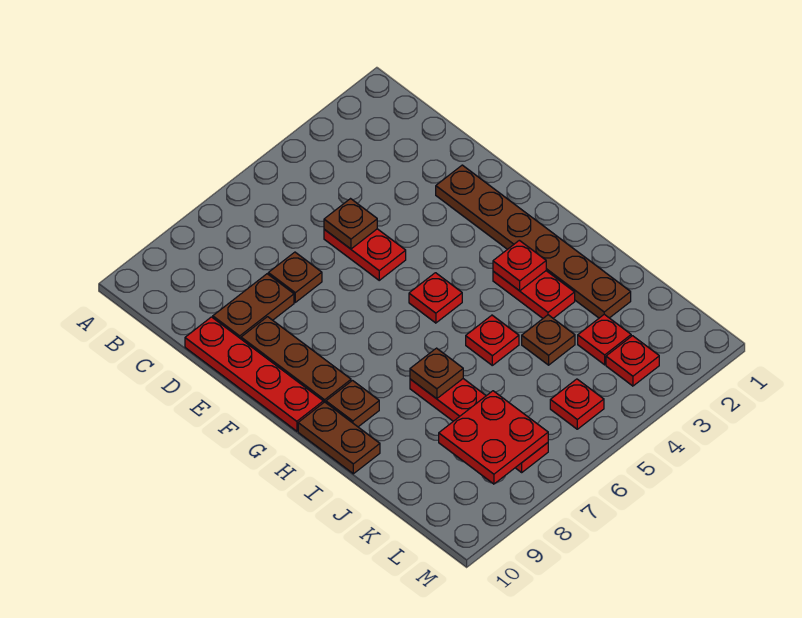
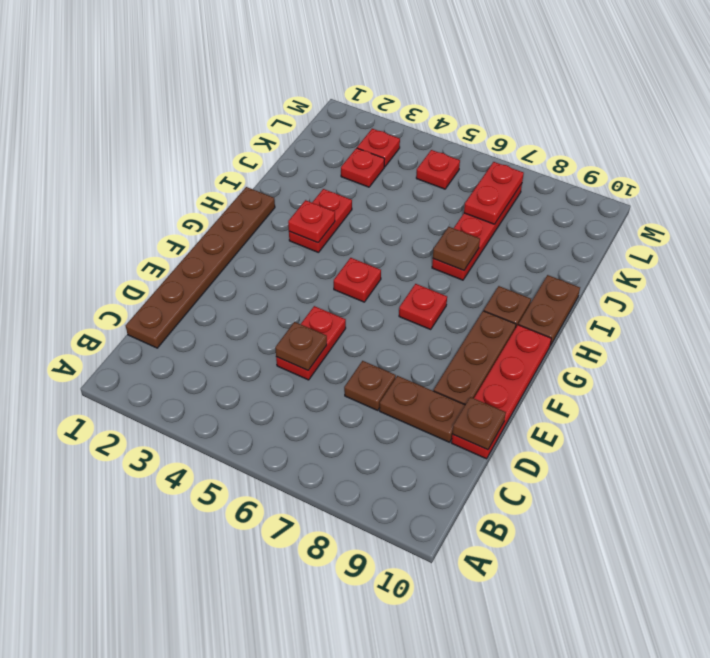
brown 1x6 plate [436,165,631,318] -> brown 1x6 plate moved to [126,187,275,348]
red 1x1 plate [466,315,519,365] -> red 1x1 plate moved to [399,284,447,329]
brown 1x1 plate [522,315,575,365] -> brown 1x1 plate moved to [452,397,506,450]
red 2x2 plate [439,391,548,484] -> red 1x2 plate [464,162,524,224]

